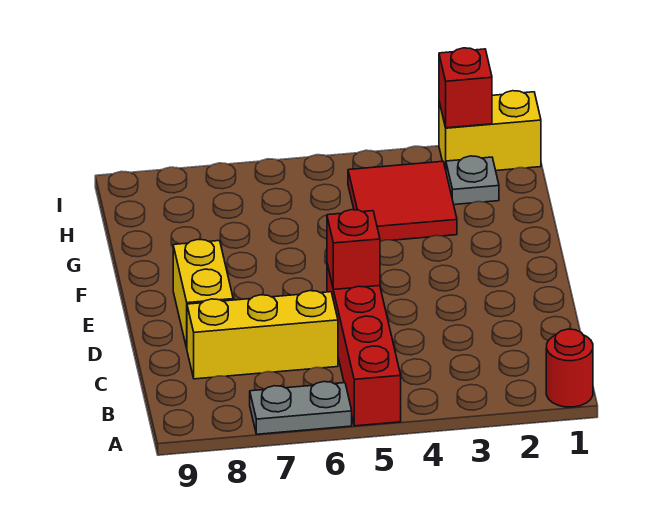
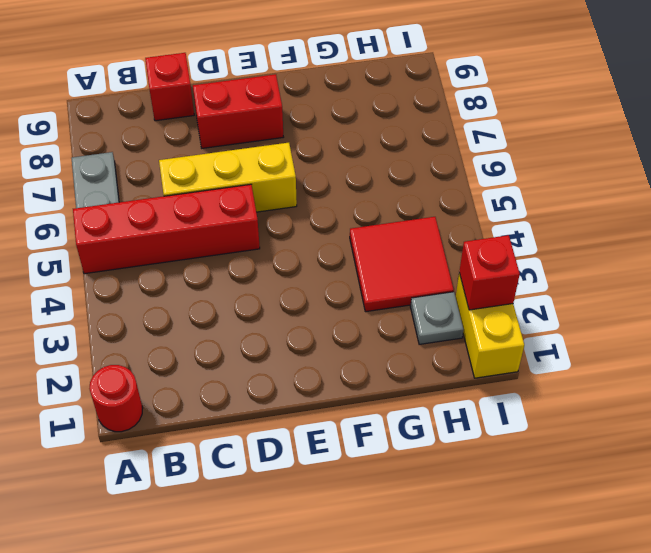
yellow 1x3 brick [187,291,338,379] -> yellow 1x3 brick turned to [159,143,297,212]
red 1x1 brick [327,210,380,290] -> red 1x1 brick moved to [145,53,194,121]
yellow 1x2 brick [173,240,233,348] -> red 1x2 brick [193,74,283,148]

